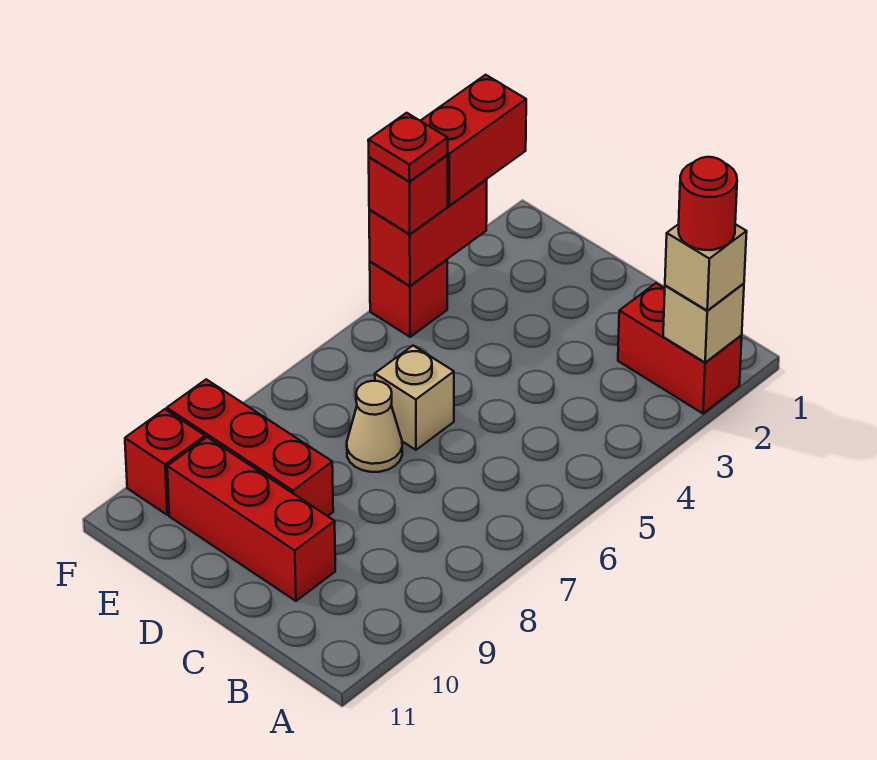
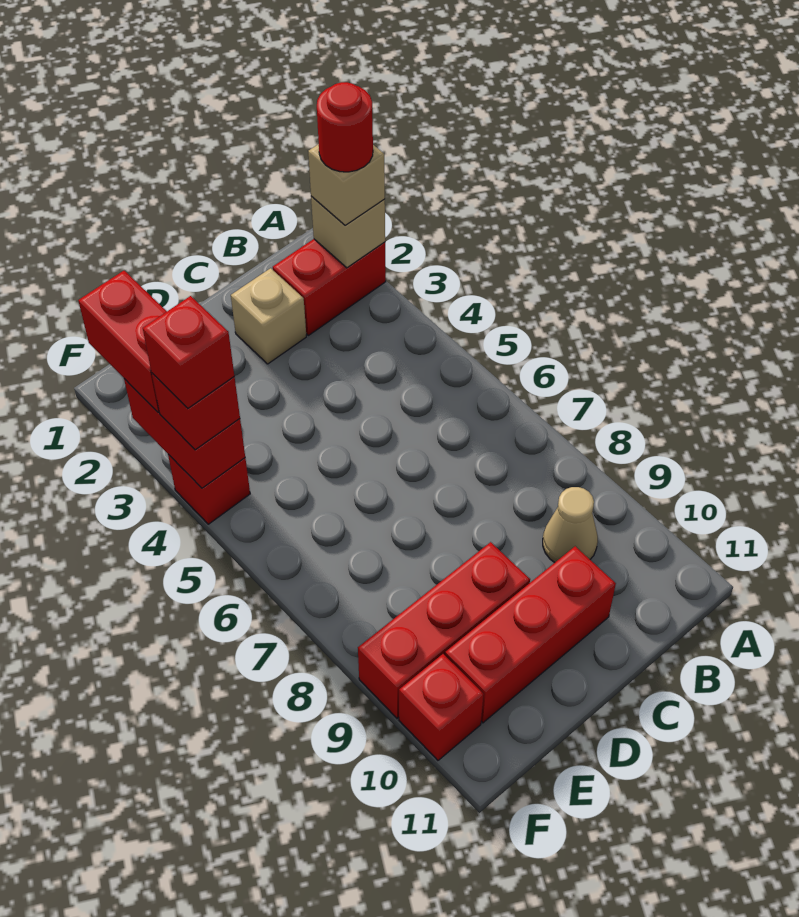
tan 1x1 brick [375,346,454,450] -> tan 1x1 brick moved to [231,268,306,364]
tan 1x1 cone [347,381,402,472] -> tan 1x1 cone moved to [543,487,598,562]
red 1x1 plate [368,113,448,182] -> red 1x1 brick [143,296,234,408]

